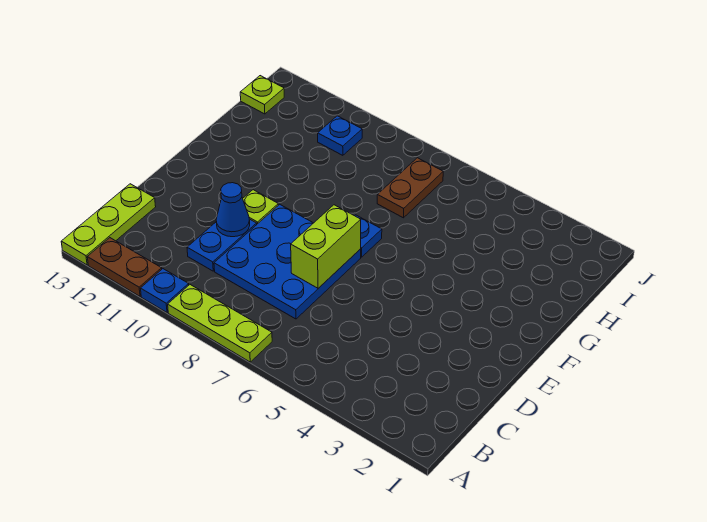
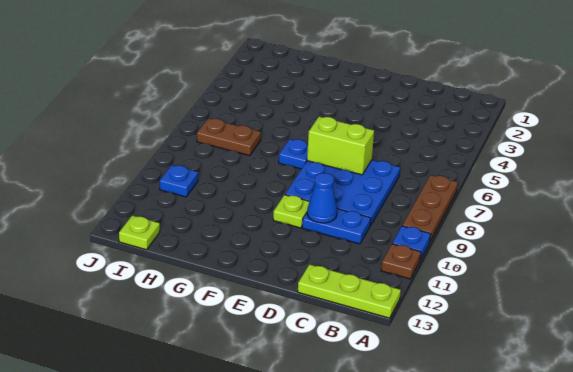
lime 1x3 plate [168,285,272,362] -> brown 1x3 plate [402,175,458,241]
brown 1x2 plate [87,238,162,296] -> brown 1x1 plate [381,244,421,279]

